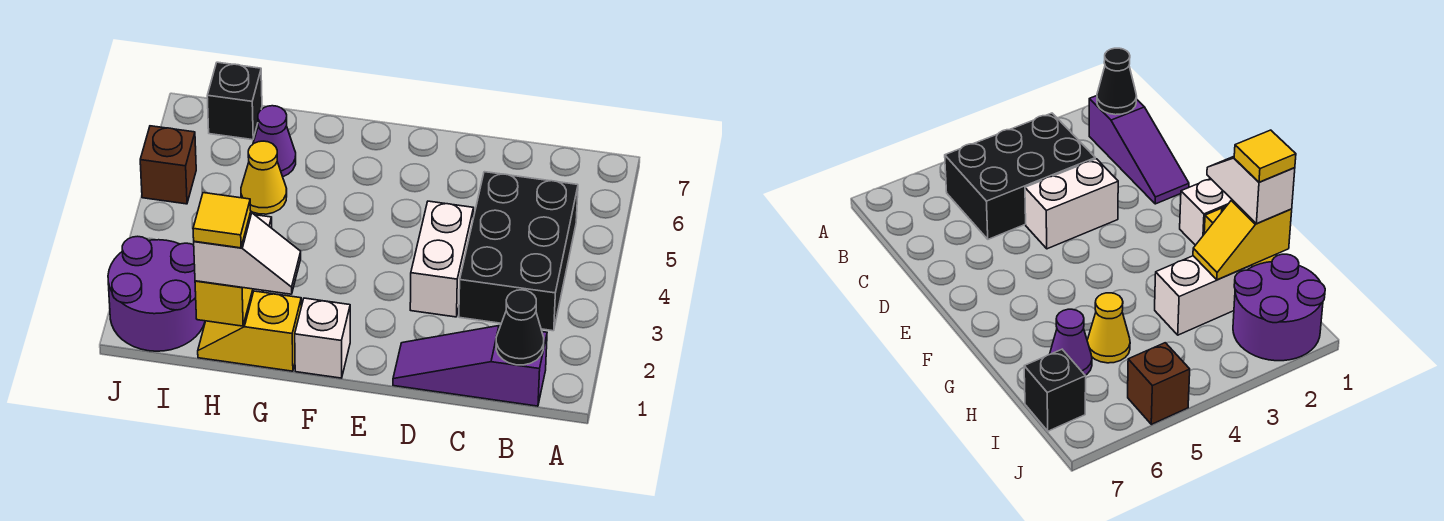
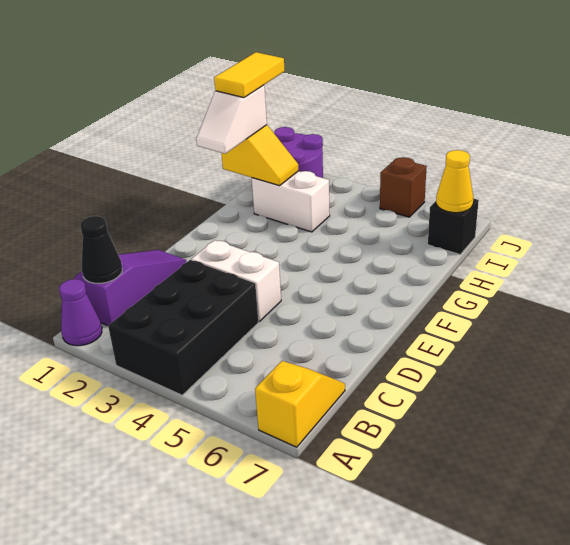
black 2x3 brick [459,172,578,331] -> black 2x3 brick turned to [108,260,258,395]
white 1x1 brick [295,298,350,378] -> none
yellow 1x2 slope [198,291,301,371] -> yellow 1x2 slope moved to [255,361,345,447]
yellow 1x1 tile [193,193,251,248] -> yellow 1x2 tile [214,52,285,98]
yellow 1x1 cone [241,141,287,214] -> yellow 1x1 cone moved to [436,150,473,213]
purple 1x1 cone [253,106,296,177] -> purple 1x1 cone moved to [59,279,102,346]

